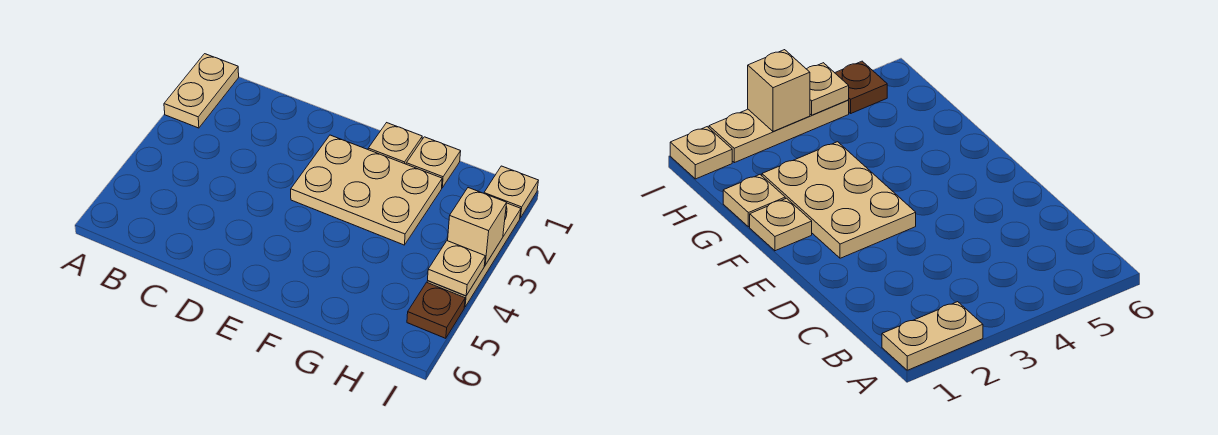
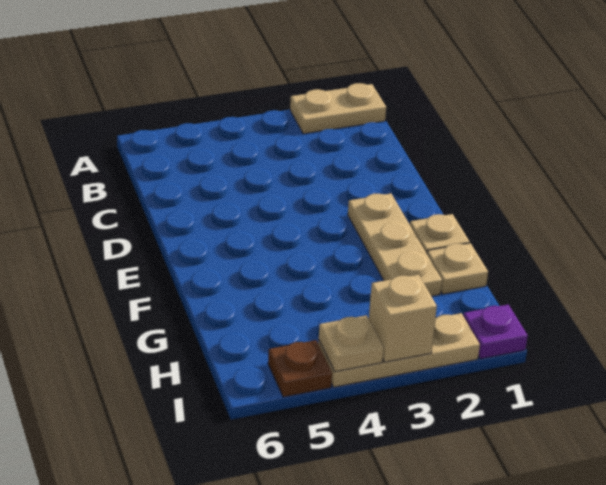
tan 2x3 plate [291,135,442,245] -> tan 1x3 plate [348,193,442,296]
tan 1x1 plate [484,166,538,218] -> purple 1x1 plate [463,305,528,359]

